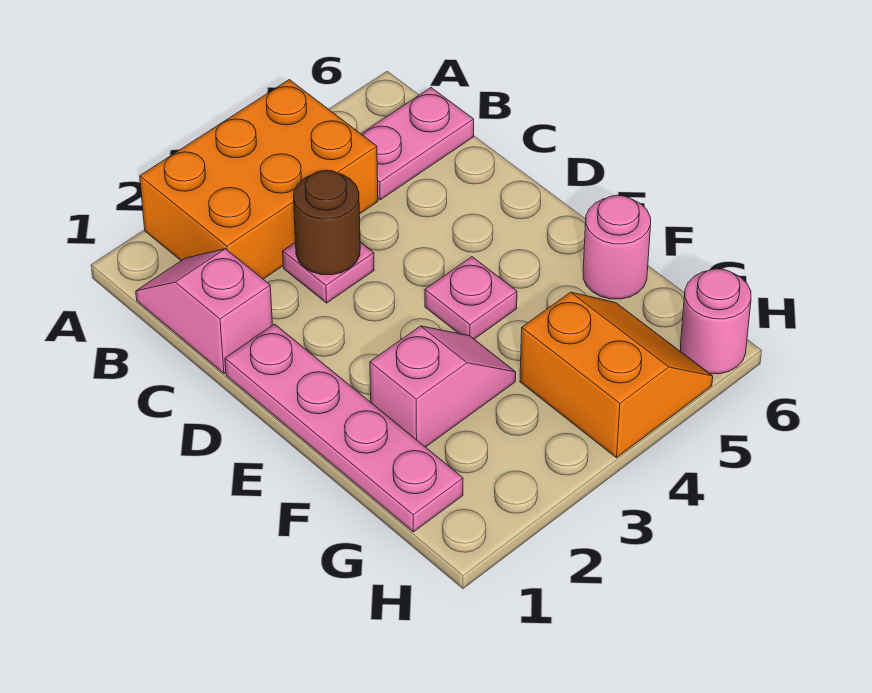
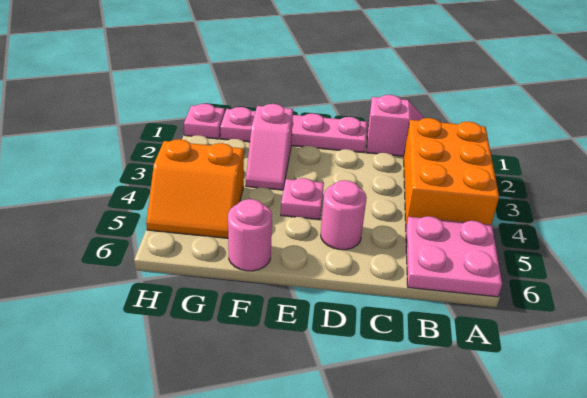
pink 1x2 plate [361,88,474,200] -> pink 2x2 plate [406,216,502,297]
pink 1x1 plate [283,242,374,303] -> pink 1x1 plate moved to [184,104,225,139]
brown 1x1 round brick [294,170,360,275] -> none
pink 1x1 round brick [681,269,751,374] -> pink 1x1 round brick moved to [321,180,366,250]

